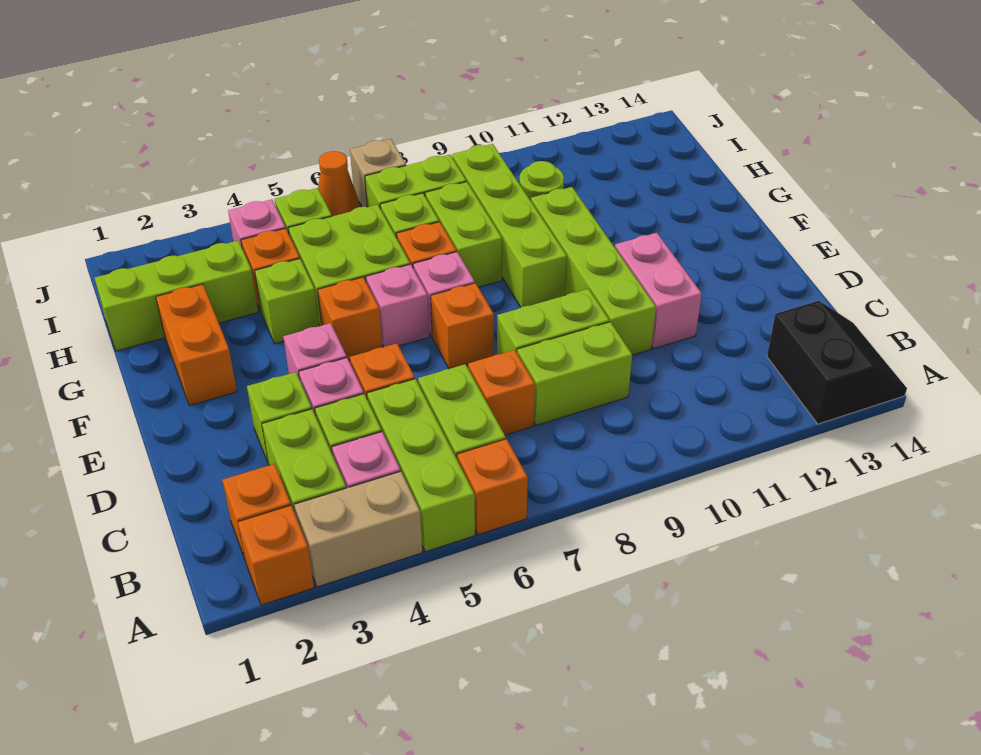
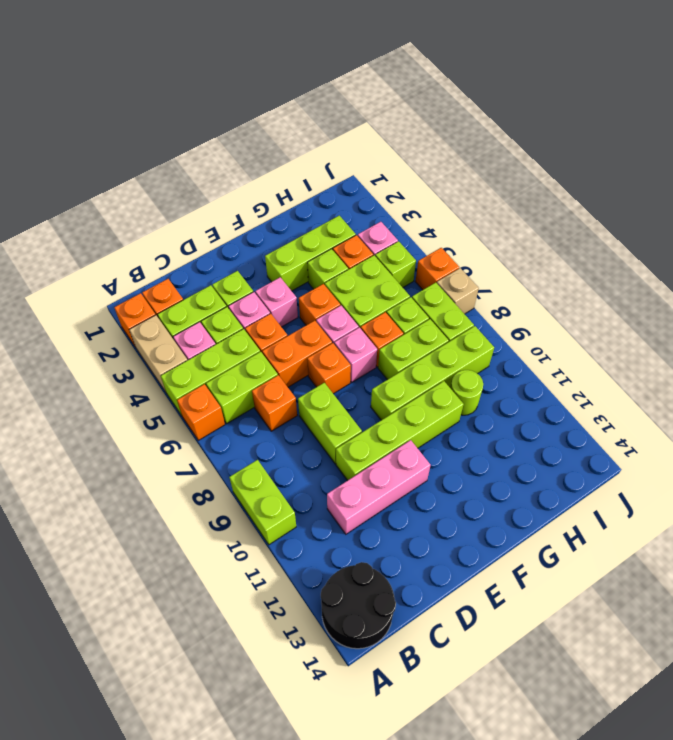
black 2x2 slope [767,301,907,424] -> black 2x2 round brick [321,562,396,649]
lime 1x2 brick [517,322,632,425] -> lime 1x2 brick moved to [229,460,296,545]
pink 1x2 brick [615,233,702,349] -> pink 1x3 brick [327,440,431,534]
orange 1x2 brick [156,284,237,406] -> orange 1x2 brick moved to [262,321,332,387]
lime 1x3 brick [95,241,258,351] -> lime 1x3 brick turned to [265,216,356,291]
orange 1x1 cone [318,151,359,216] -> orange 1x1 brick [416,248,459,290]

